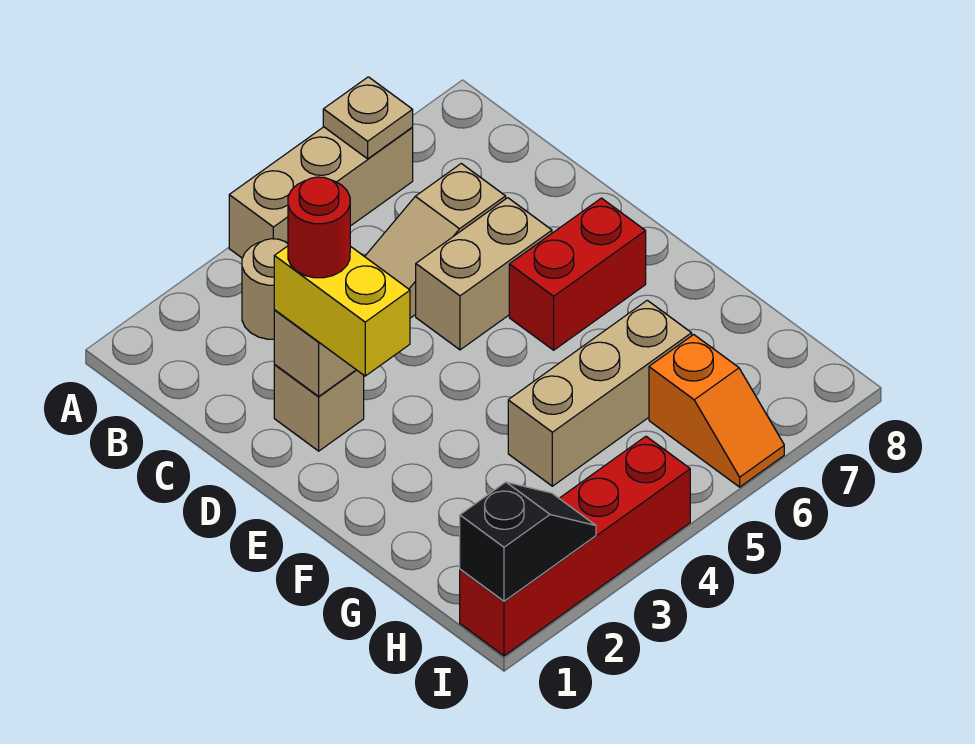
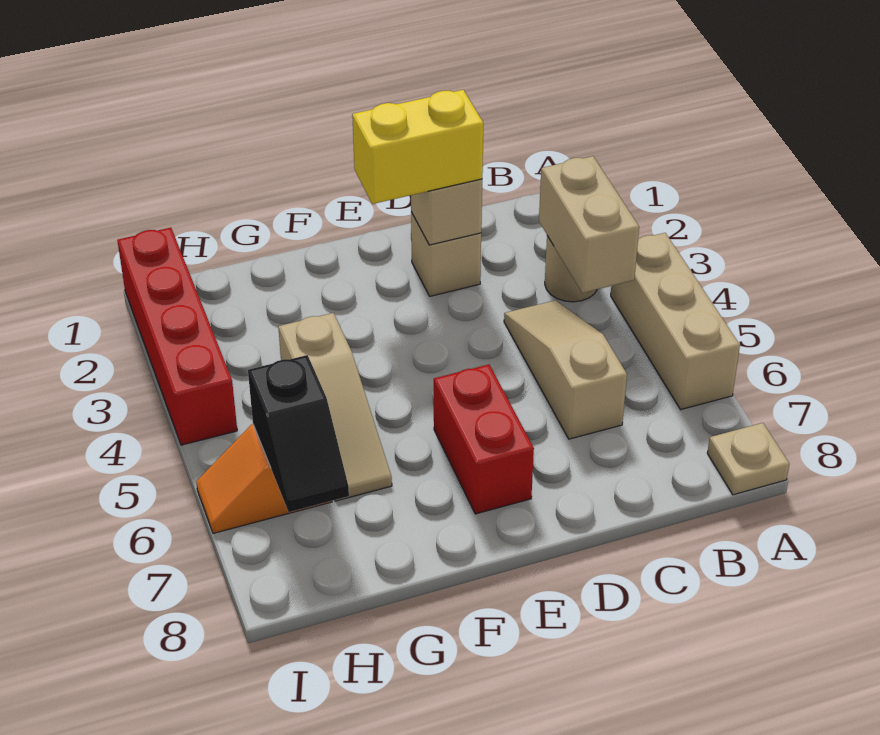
tan 1x1 plate [323,77,413,159] -> tan 1x1 plate moved to [707,423,789,495]
red 1x1 round brick [288,177,350,278] -> none
tan 1x2 brick [416,198,552,350] -> tan 1x2 brick moved to [539,156,639,293]
tan 1x3 brick [508,300,692,486] -> tan 1x3 slope [278,313,392,501]
black 1x2 slope [460,482,596,601] -> black 1x2 slope moved to [248,355,349,512]

